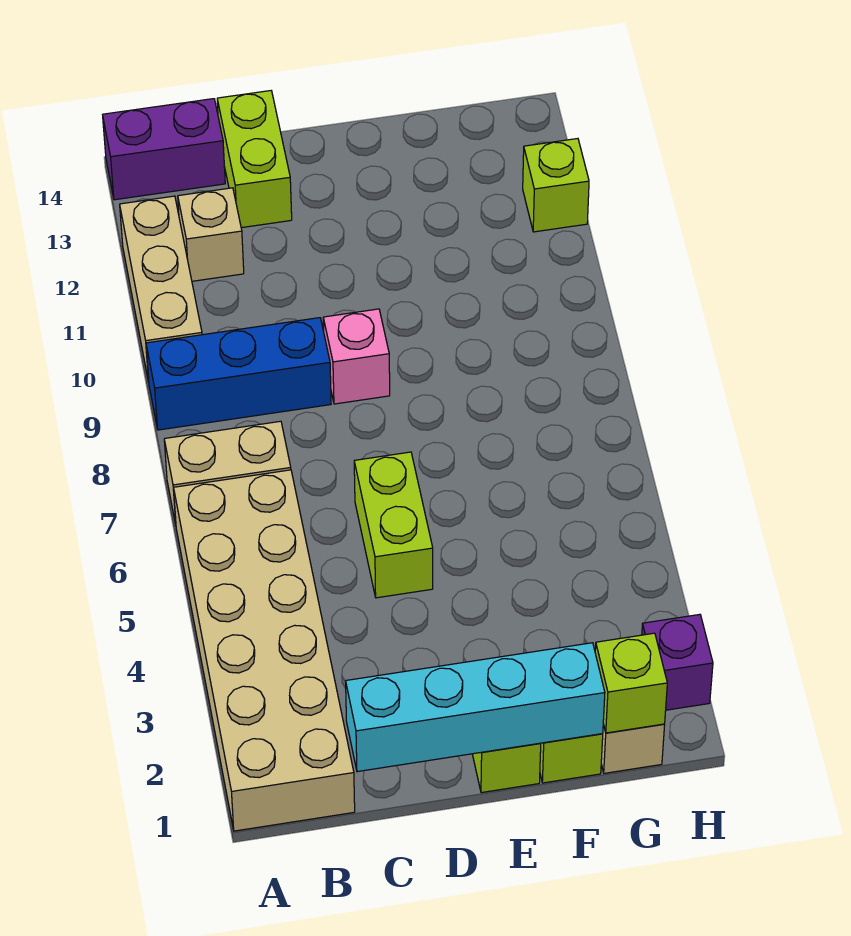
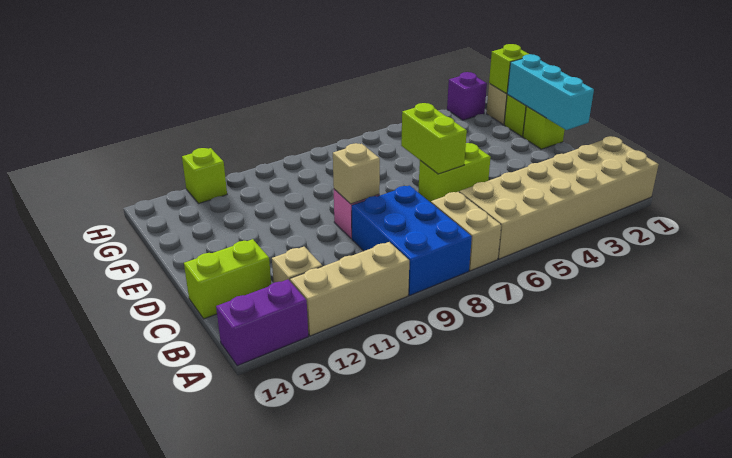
blue 1x3 brick [146,318,331,430] -> blue 2x3 brick [352,186,472,295]
purple 1x2 brick [103,99,225,200] -> purple 1x2 brick turned to [216,280,308,366]
cyan 1x4 brick [346,643,605,772] -> cyan 1x3 brick [507,54,594,130]
none -> lime 1x2 brick [401,103,467,174]
none -> tan 1x1 brick [333,143,380,204]

